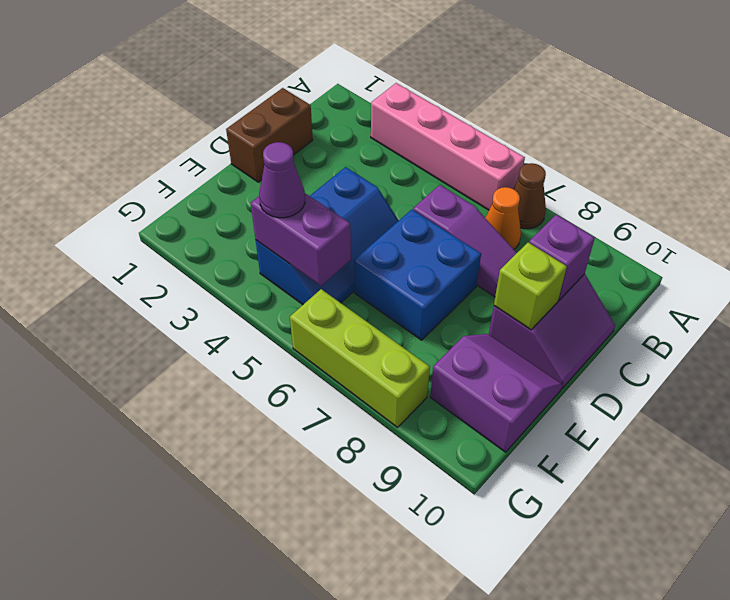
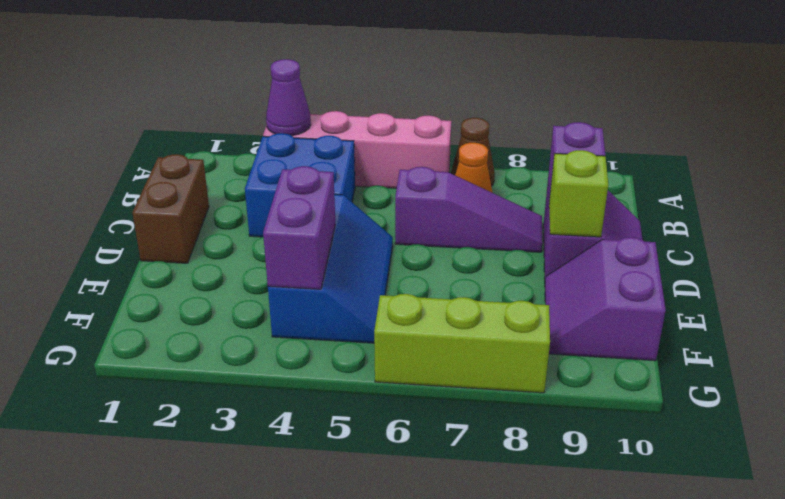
blue 2x2 brick [354,210,481,340] -> blue 2x2 brick moved to [245,133,355,237]
purple 2x2 slope [430,334,563,452] -> purple 2x2 slope turned to [545,237,666,361]
purple 1x2 brick [251,193,351,286] -> purple 1x2 brick turned to [263,166,335,289]
purple 1x1 cone [259,142,305,218] -> purple 1x1 cone moved to [266,59,311,136]

